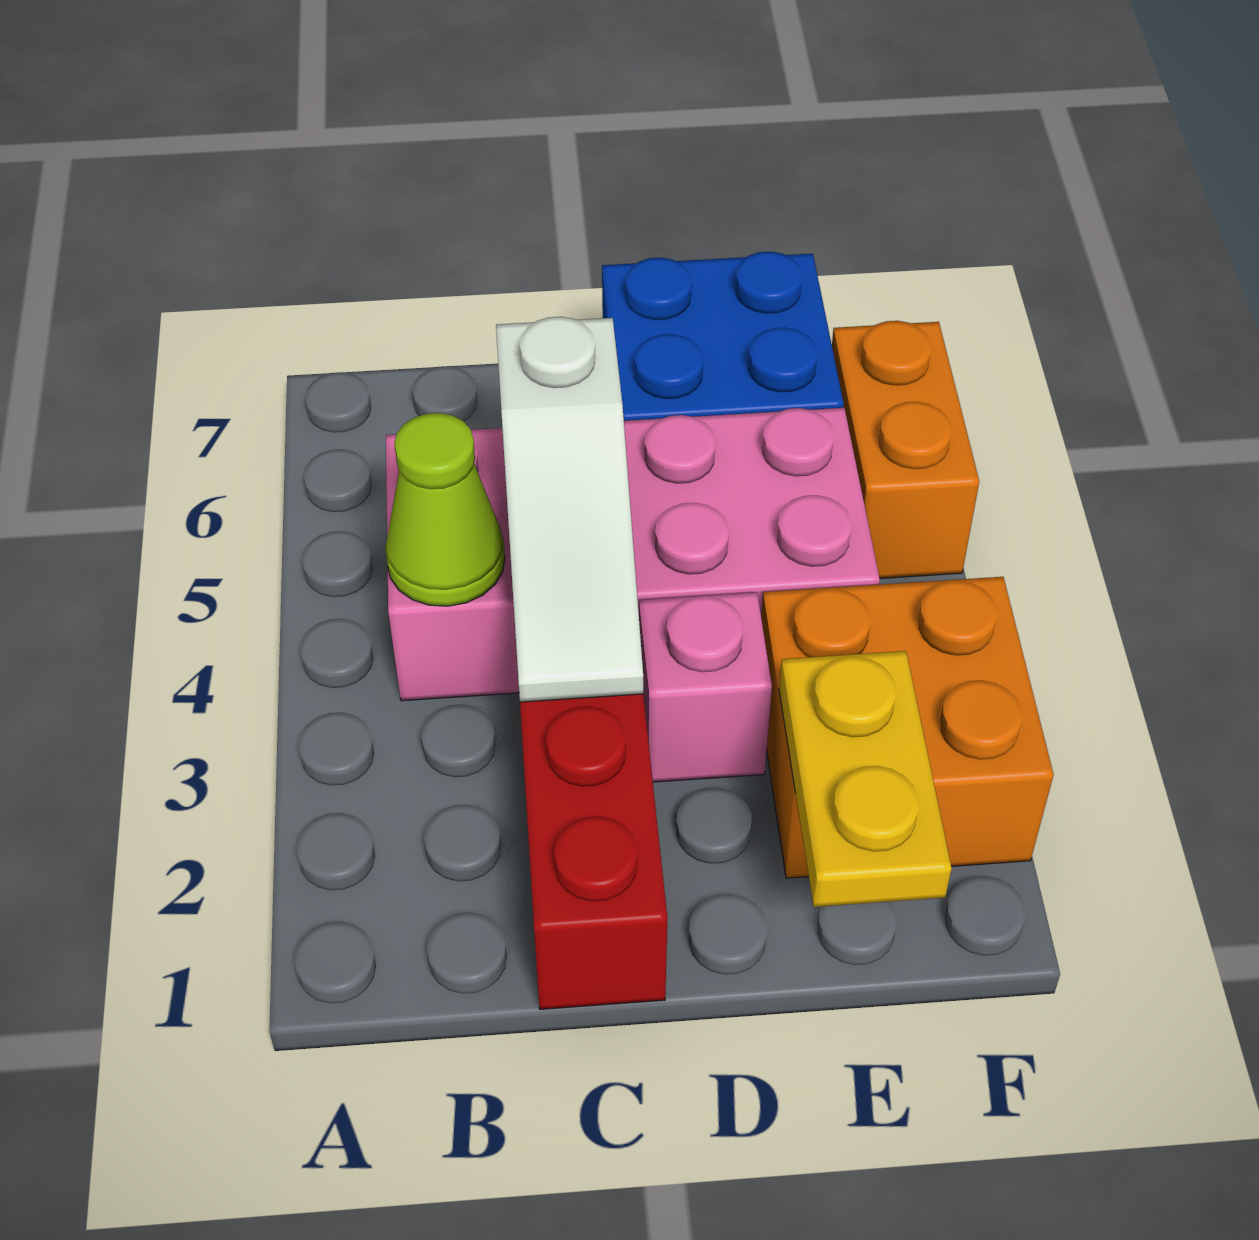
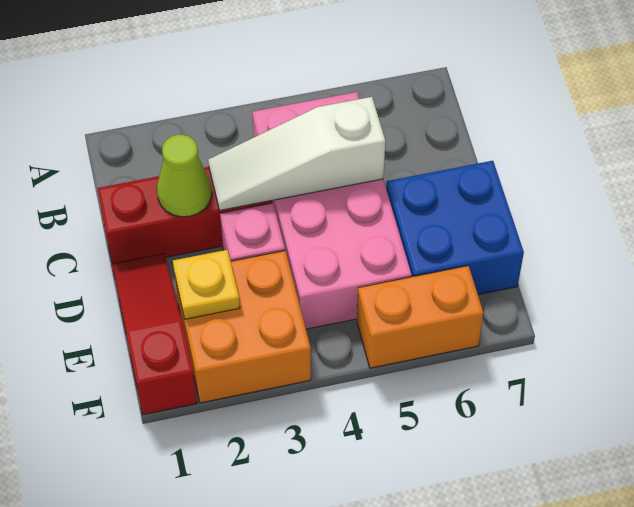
lime 1x1 cone [385,413,505,606] -> lime 1x1 cone moved to [157,135,212,217]
none -> red 1x3 slope [112,253,197,415]
yellow 1x2 plate [779,651,952,907] -> yellow 1x1 plate [173,250,240,319]

